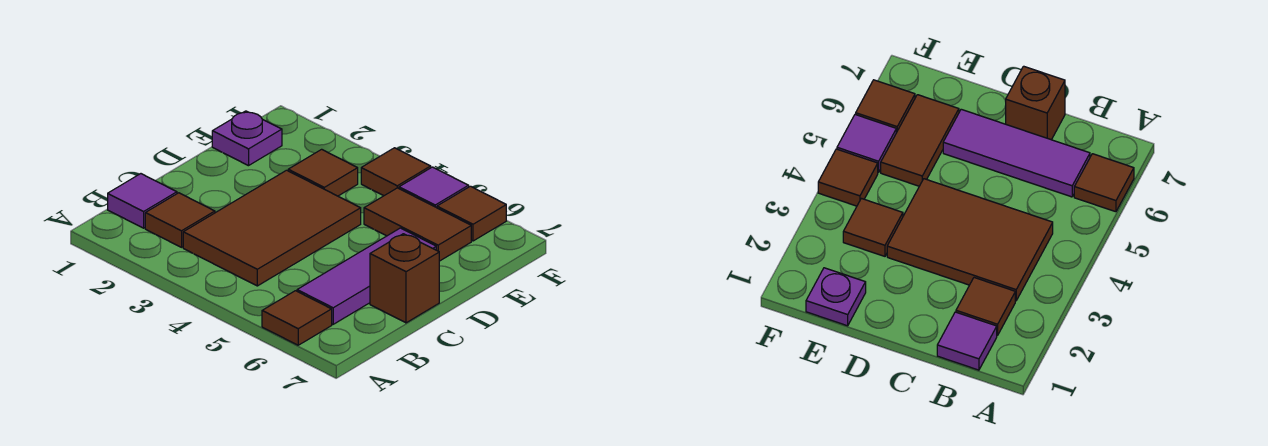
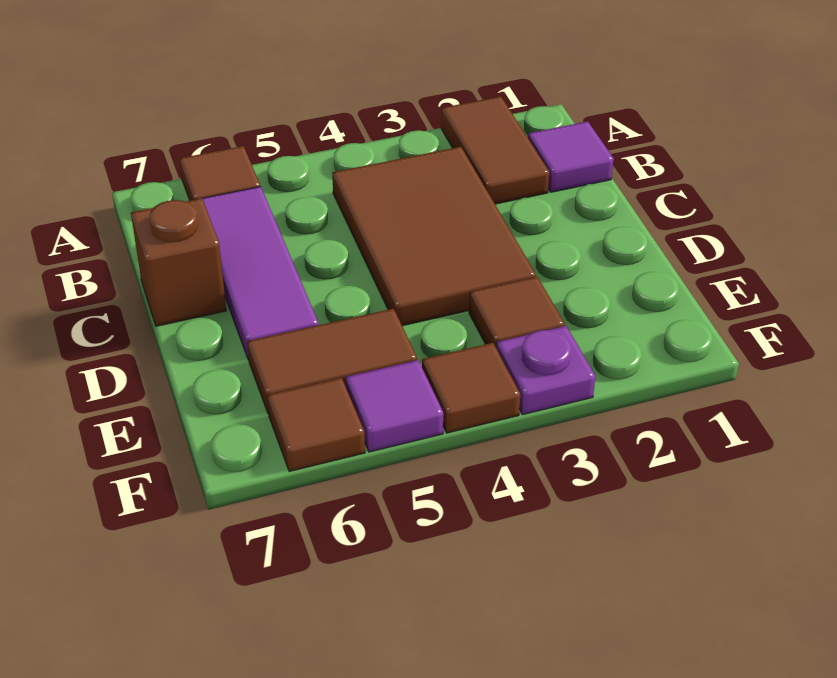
brown 1x1 tile [145,193,215,247] -> brown 1x2 tile [441,96,549,204]
purple 1x1 plate [212,111,282,166] -> purple 1x1 plate moved to [496,326,596,415]

